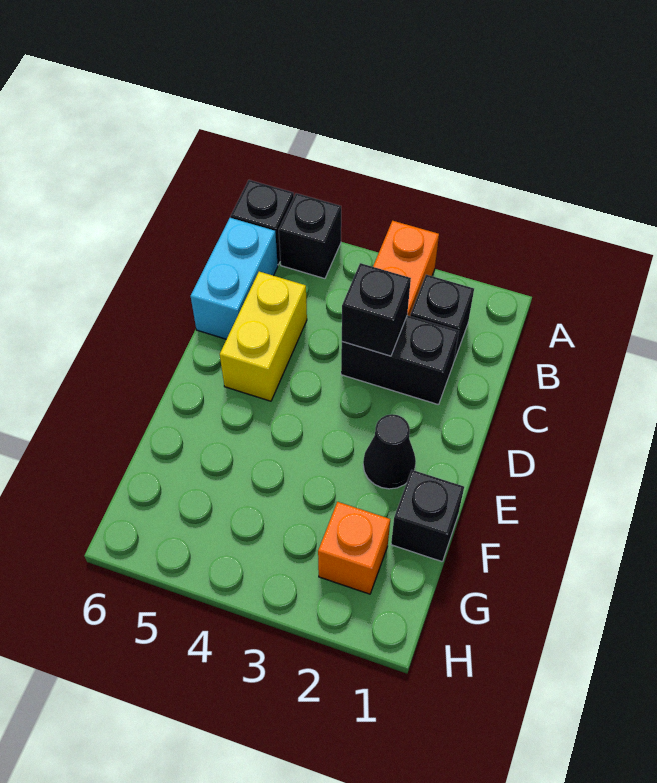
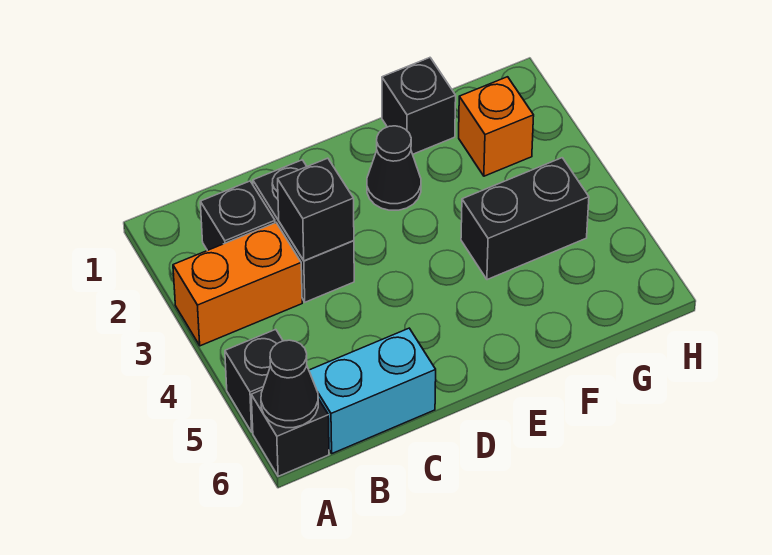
none -> black 1x1 cone [261,340,318,428]
yellow 1x2 brick [220,272,307,401] -> none
none -> black 1x2 brick [461,158,589,280]

